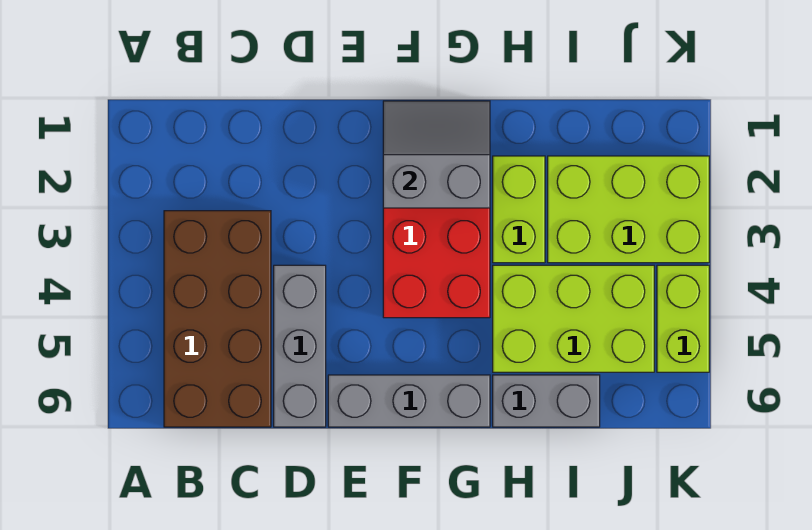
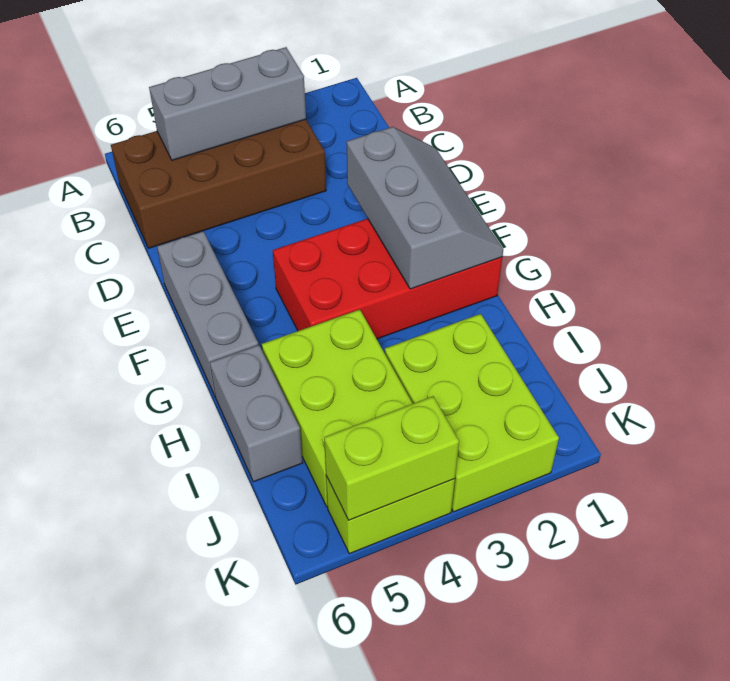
grey 1x3 brick [274,265,326,427] -> grey 1x3 brick moved to [149,47,306,160]
grey 2x2 slope [383,101,490,208] -> grey 2x3 slope [347,127,503,289]
lime 1x2 brick [493,156,545,263] -> lime 1x2 brick moved to [324,396,459,520]

